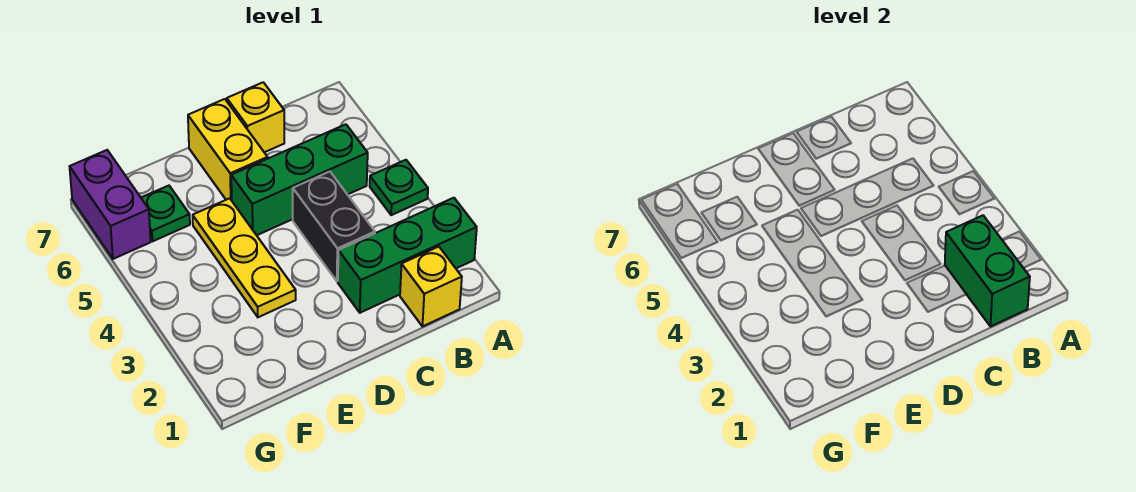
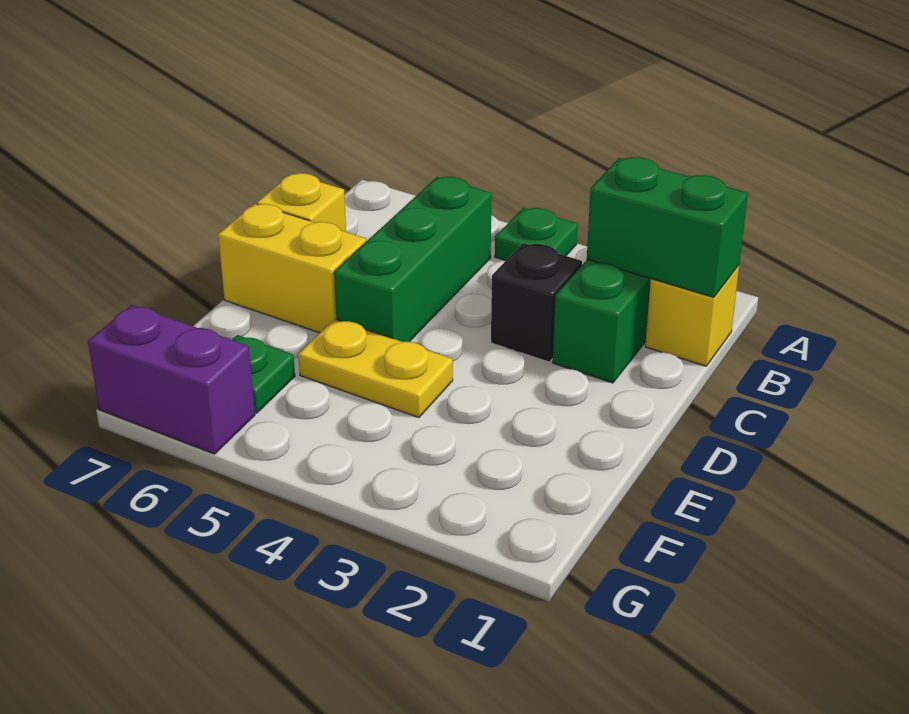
black 1x2 brick [293,172,375,281] -> black 1x1 brick [491,243,582,362]
yellow 1x3 plate [193,198,296,317] -> yellow 1x2 plate [298,319,453,418]

